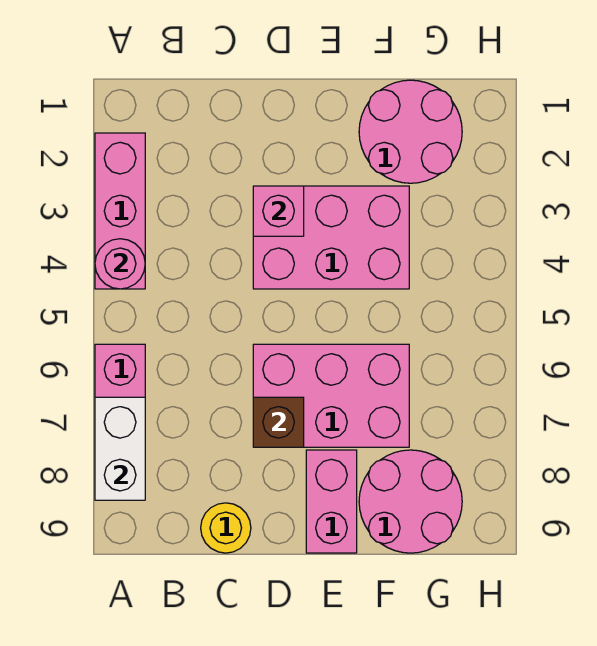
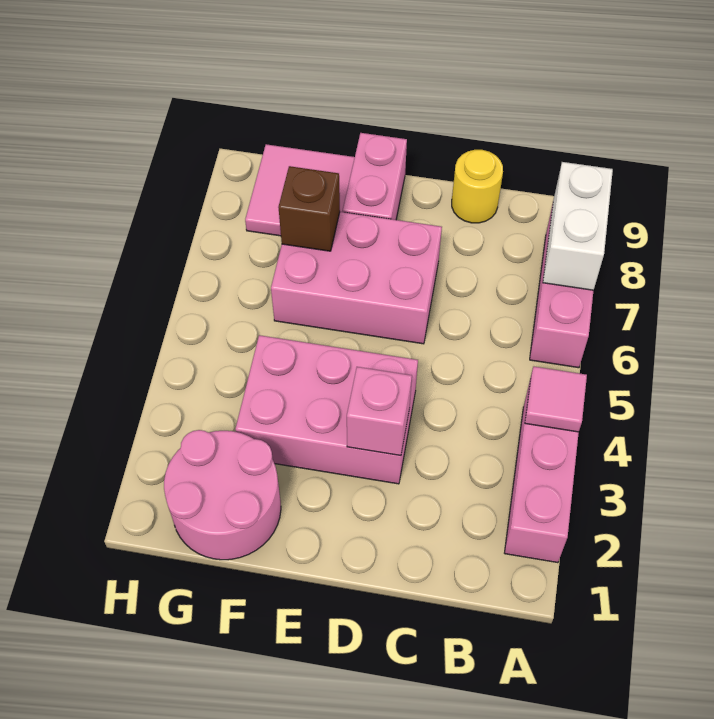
pink 1x1 round brick [95,239,145,289] -> pink 1x1 tile [525,367,587,432]
brown 1x1 brick [253,397,304,447] -> brown 1x1 brick moved to [278,166,340,251]
pink 2x2 round brick [359,450,462,553] -> pink 2x2 tile [245,144,355,236]

